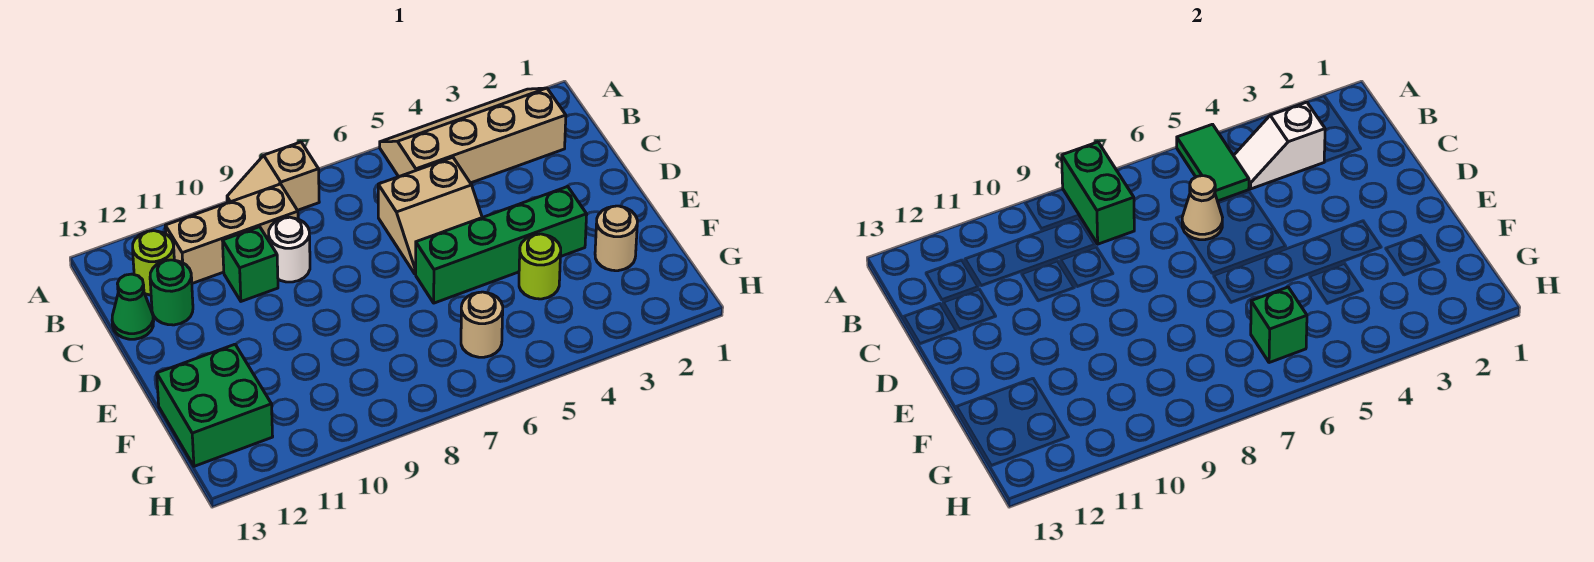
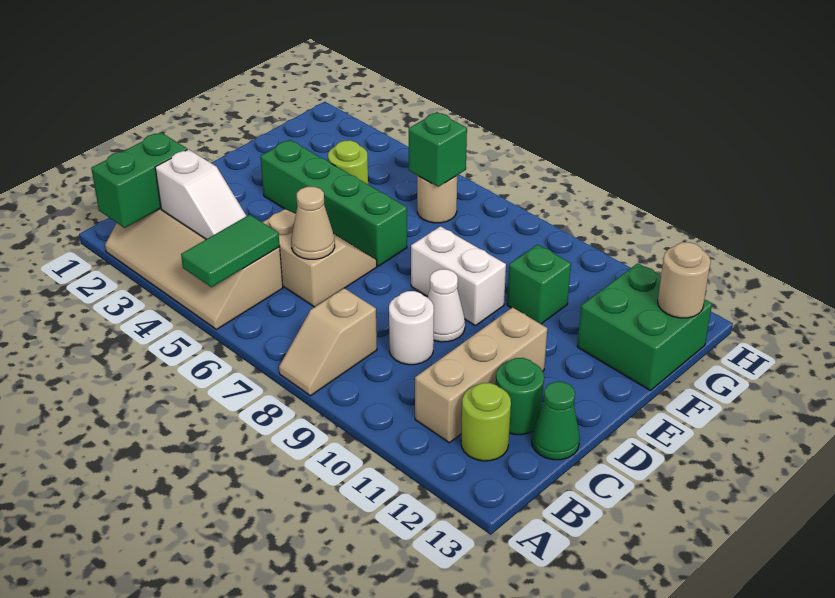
tan 1x2 slope [227,142,319,210] -> tan 1x2 slope turned to [279,288,377,396]
green 1x2 brick [1062,142,1134,244] -> green 1x2 brick moved to [91,132,187,228]
tan 1x3 brick [165,184,298,283] -> tan 1x3 brick turned to [415,307,547,443]
green 1x1 brick [223,227,278,301] -> green 1x1 brick moved to [507,245,571,324]
none -> white 1x1 cone [428,269,465,342]
none -> white 1x2 brick [411,226,506,326]
tan 1x1 round brick [595,206,637,271] -> tan 1x1 round brick moved to [658,242,711,318]

